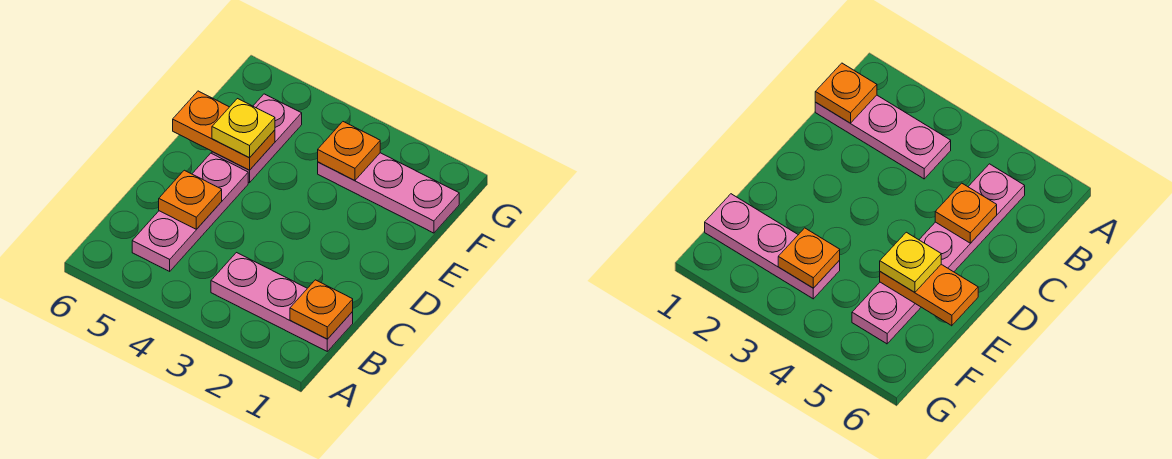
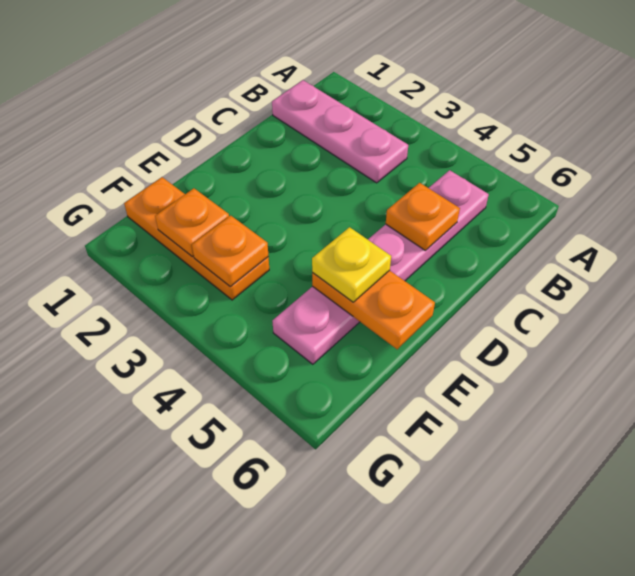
orange 1x1 plate [290,280,353,339] -> orange 1x1 plate moved to [155,188,229,257]
pink 1x3 plate [318,153,459,233] -> orange 1x3 plate [124,177,269,300]

